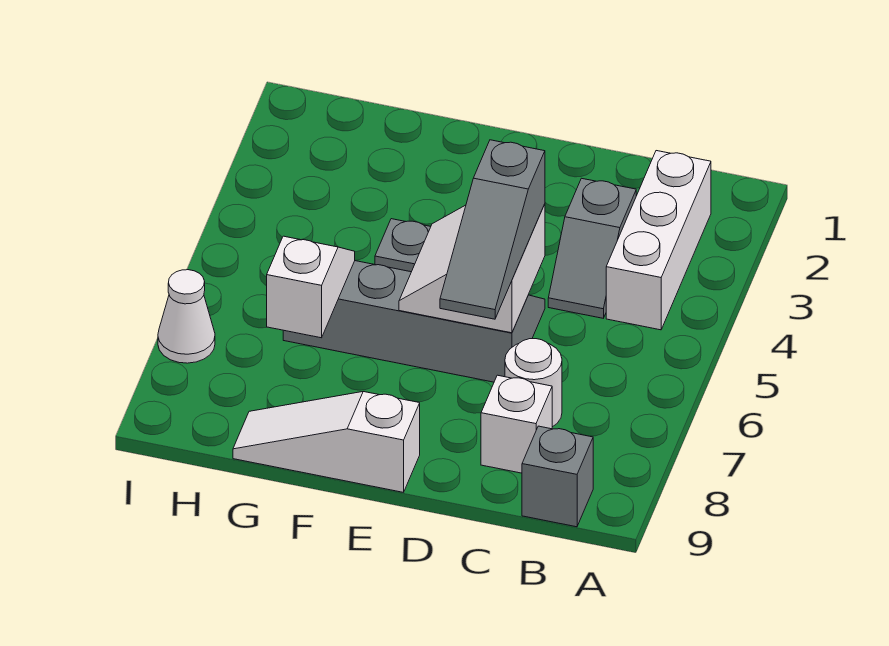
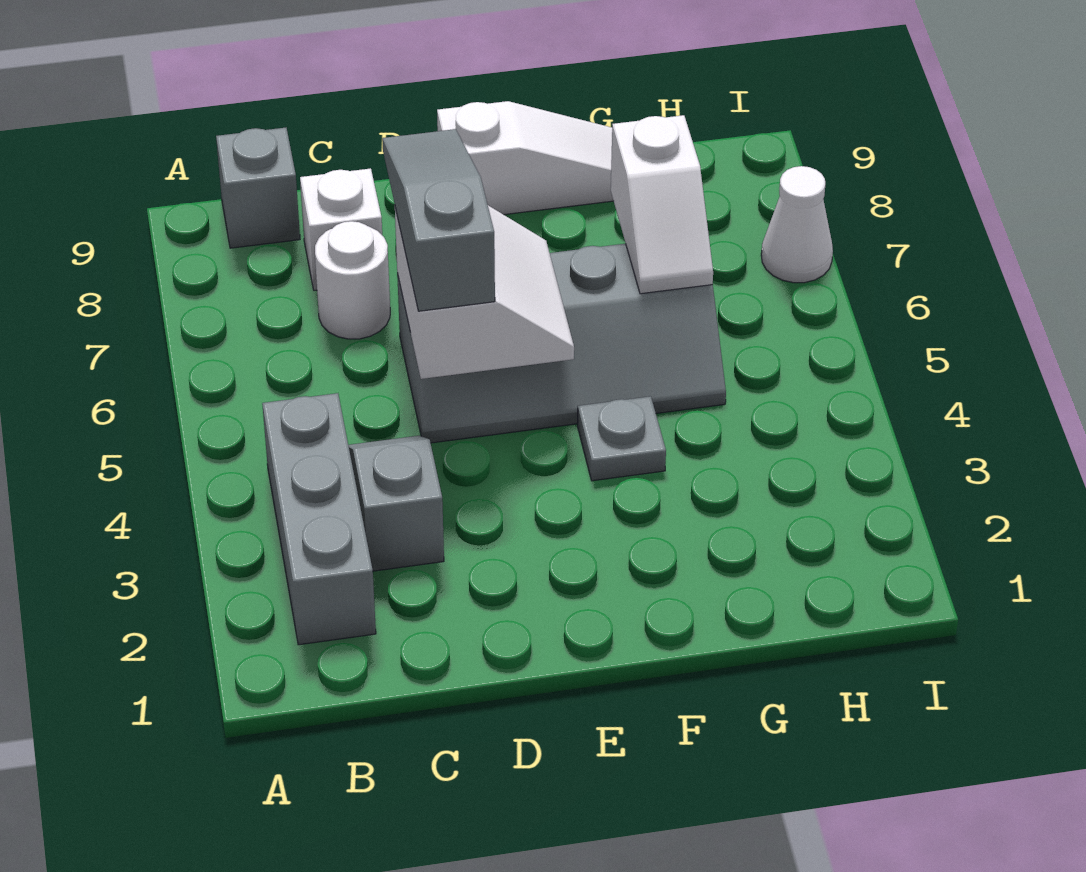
white 1x3 brick [606,151,711,330] -> grey 1x3 brick [262,393,376,645]

